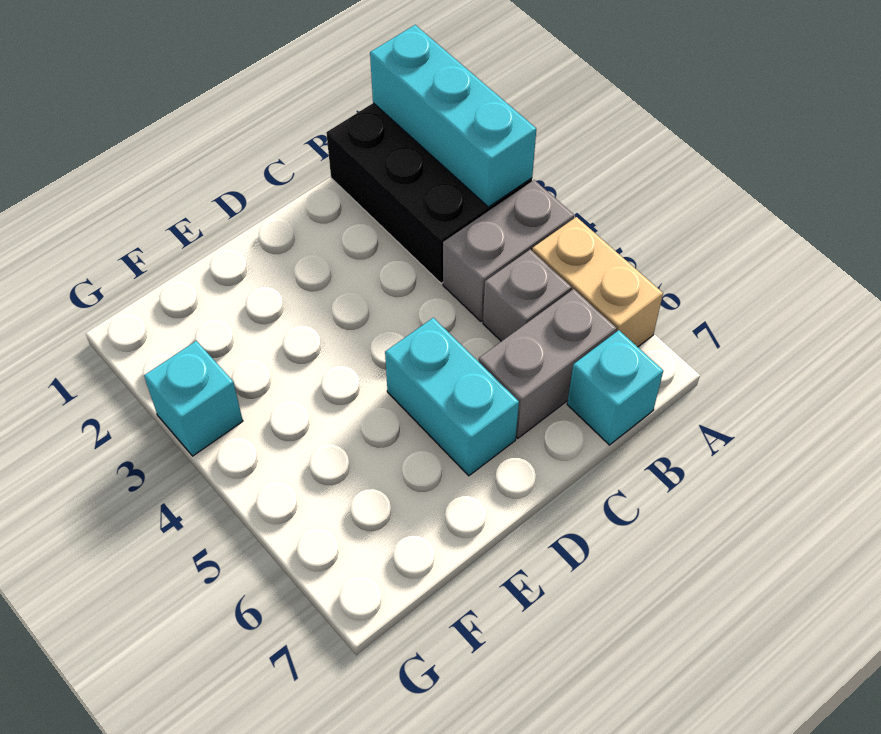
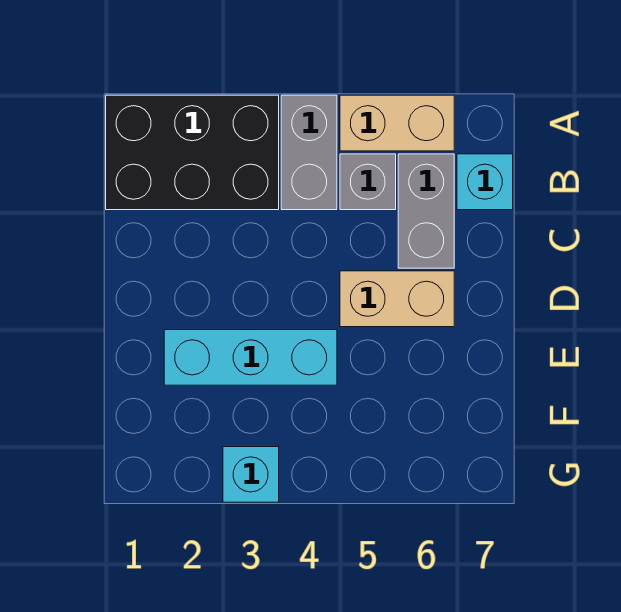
cyan 1x3 brick [370,25,536,207] -> cyan 1x3 brick moved to [164,330,337,385]
cyan 1x2 brick [385,318,519,476] -> tan 1x2 brick [340,271,454,327]

